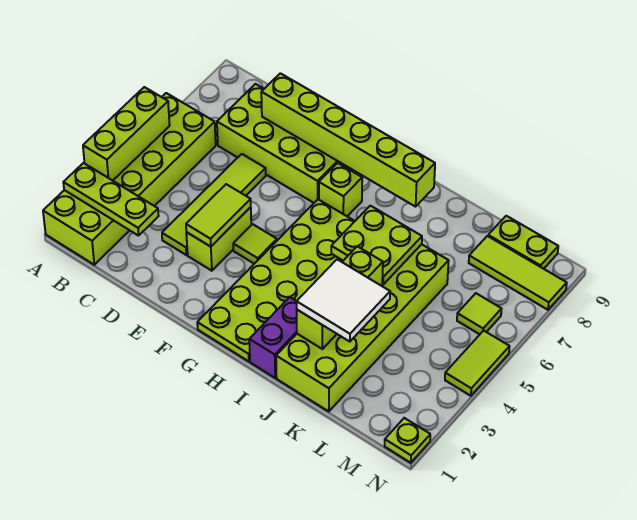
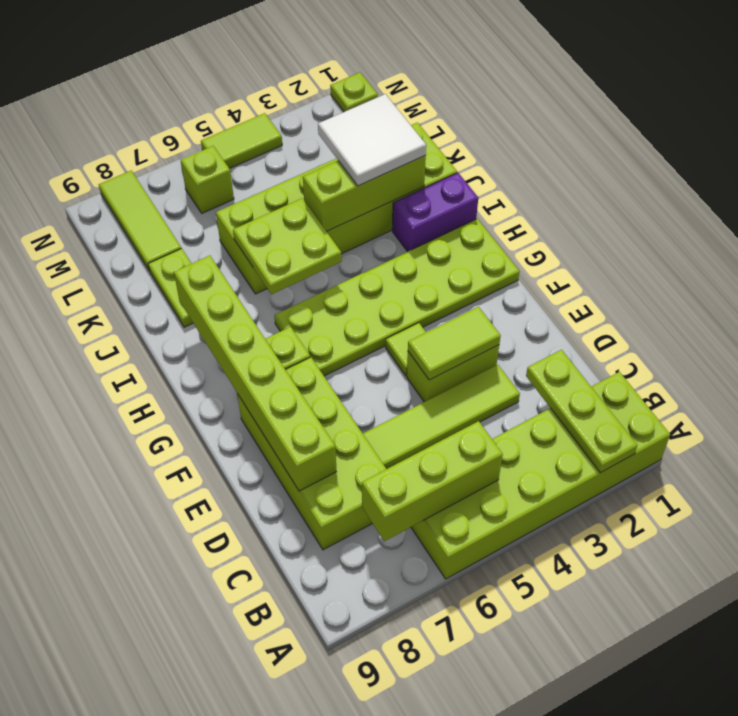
lime 1x3 brick [83,87,170,181] -> lime 1x3 brick moved to [362,421,503,541]
lime 1x2 plate [488,216,558,269] -> lime 1x2 plate moved to [148,248,193,327]
lime 1x1 tile [457,293,502,334] -> lime 1x1 brick [181,146,234,213]

